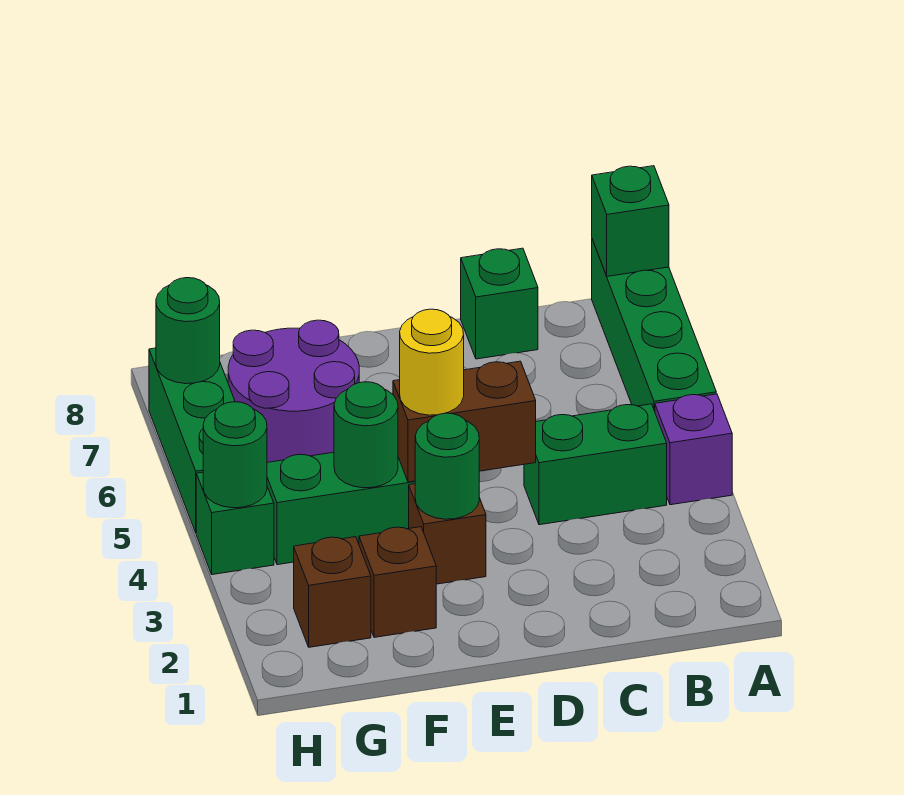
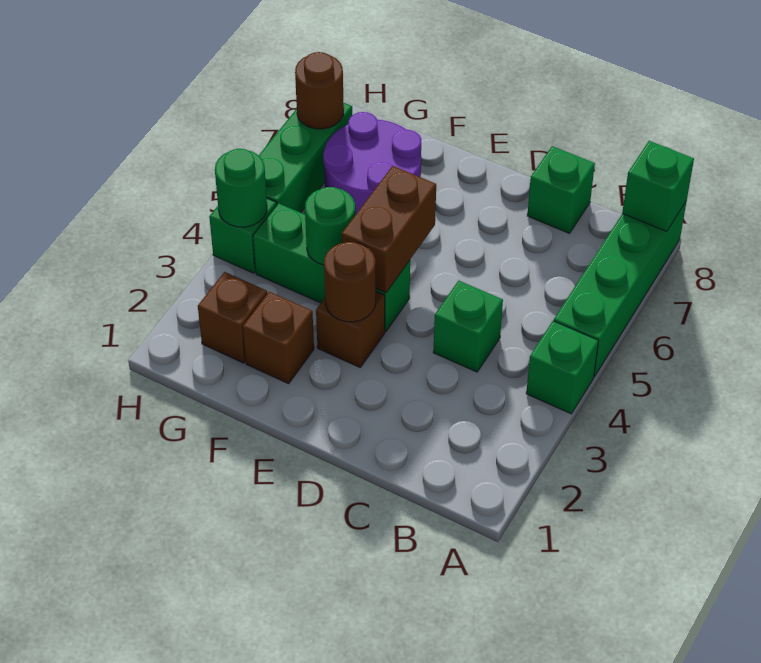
purple 1x1 brick [655,394,732,505] -> green 1x1 brick [526,321,599,414]
green 1x2 brick [524,404,667,525] -> green 1x1 brick [433,281,503,372]
brown 1x2 brick [393,361,536,482] -> brown 1x2 brick turned to [342,166,436,293]
green 1x1 round brick [415,413,479,519] -> brown 1x1 round brick [324,242,376,322]
yellow 1x1 round brick [400,309,464,415] -> none
green 1x1 round brick [156,278,220,384] -> brown 1x1 round brick [295,52,344,129]

